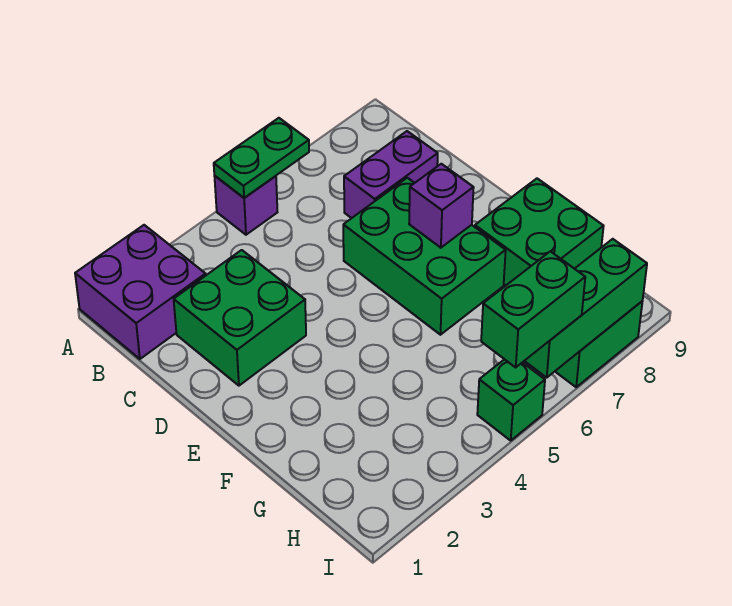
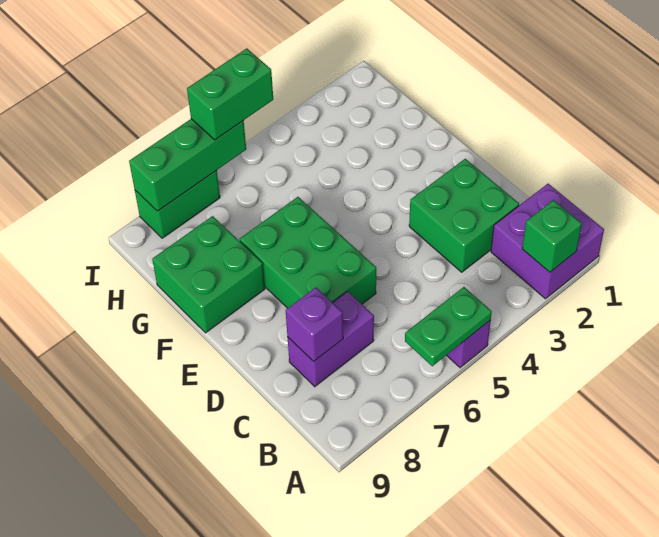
purple 1x1 brick [409,164,474,248] -> purple 1x1 brick moved to [286,287,343,362]
green 1x1 brick [477,359,545,440] -> green 1x1 brick moved to [522,200,582,272]

